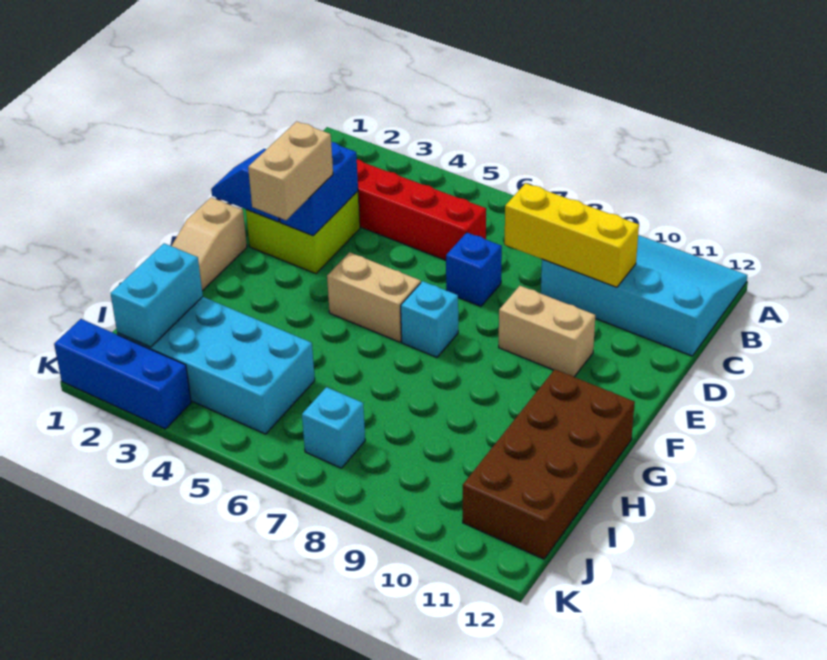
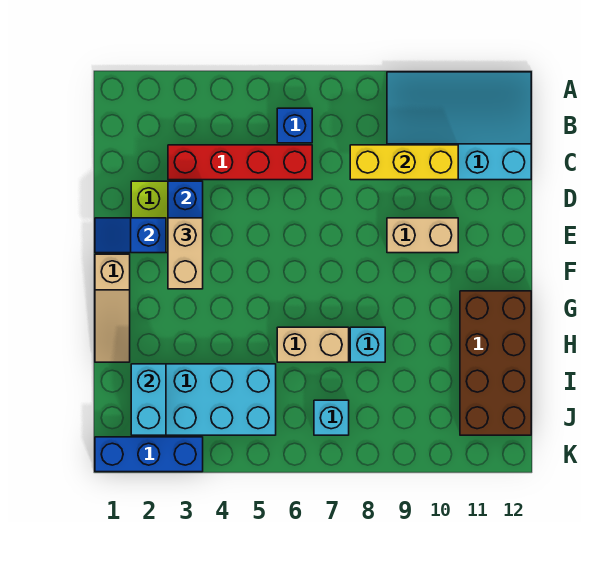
blue 1x1 brick [446,233,502,307] -> blue 1x1 brick moved to [277,108,312,143]
tan 1x2 brick [327,252,421,342] -> tan 1x2 brick moved to [277,327,349,362]
cyan 1x1 brick [401,281,458,357] -> cyan 1x1 brick moved to [350,327,385,362]

